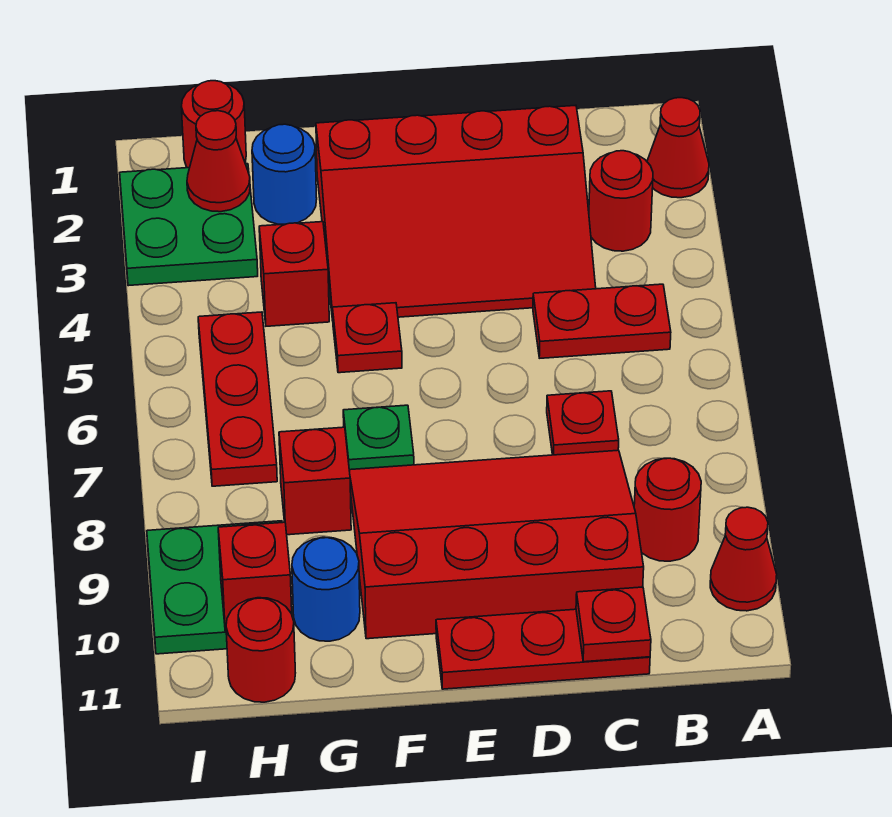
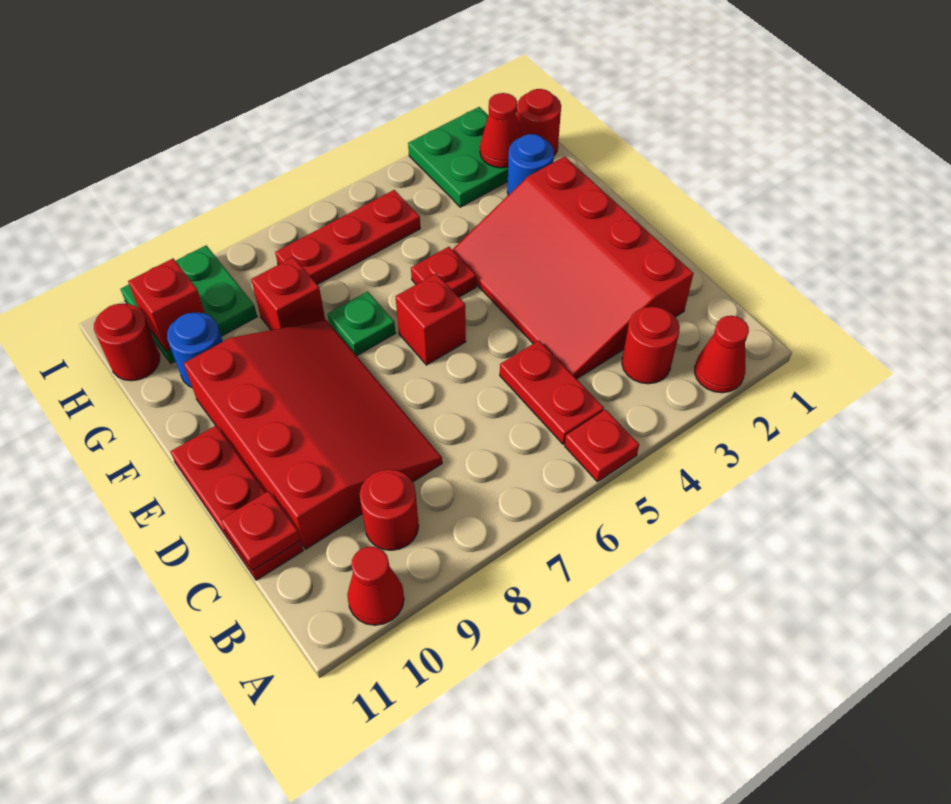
red 1x1 plate [547,391,619,455] -> red 1x1 plate moved to [565,410,639,482]
red 1x1 brick [259,222,329,326] -> red 1x1 brick moved to [396,274,466,365]

